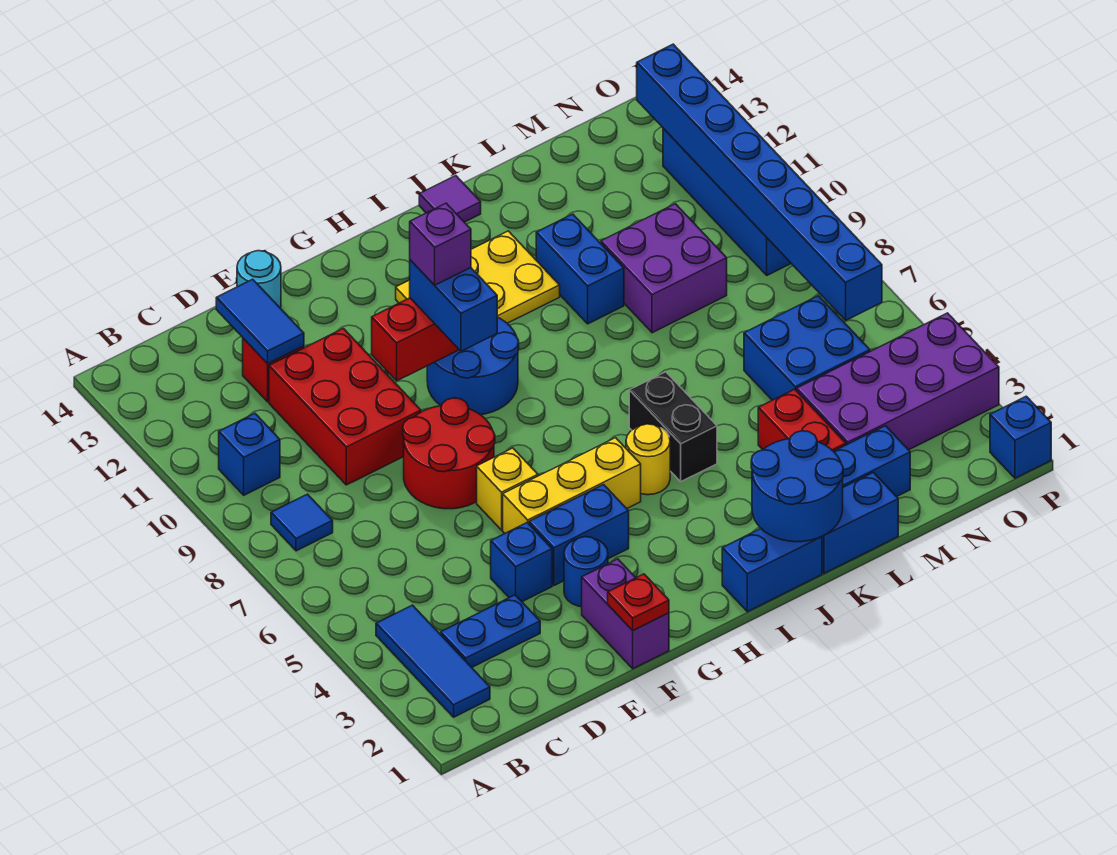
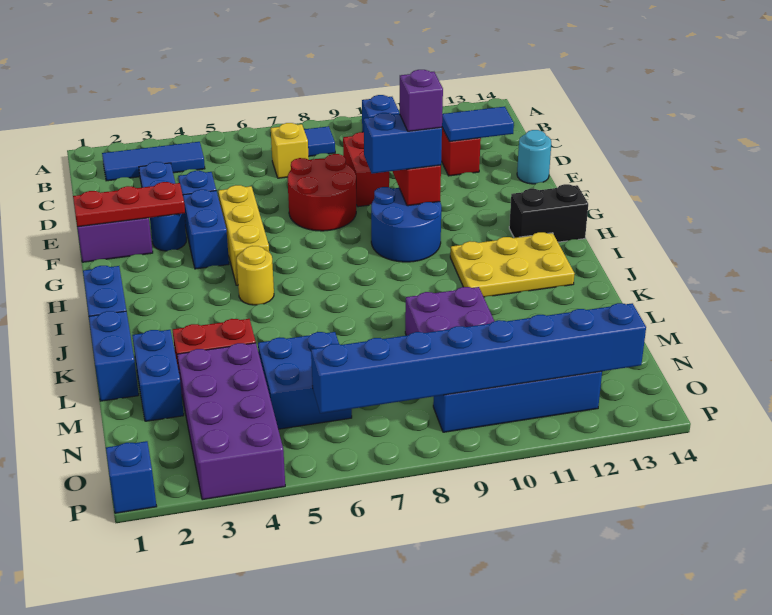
red 2x3 brick [269,328,421,485] -> red 1x2 brick [343,132,389,207]
red 1x1 plate [608,574,669,631] -> red 1x3 plate [73,182,185,227]
yellow 1x1 brick [477,448,538,530] -> yellow 1x1 brick moved to [271,123,309,178]
yellow 2x3 plate [396,231,560,323] -> yellow 2x3 plate turned to [450,232,575,297]
blue 2x2 round brick [751,431,843,542] -> none
black 1x2 brick [629,372,717,481] -> black 1x2 brick moved to [509,184,588,242]
purple 1x1 tile [419,176,481,222] -> none
blue 1x2 brick [536,214,624,324] -> none

